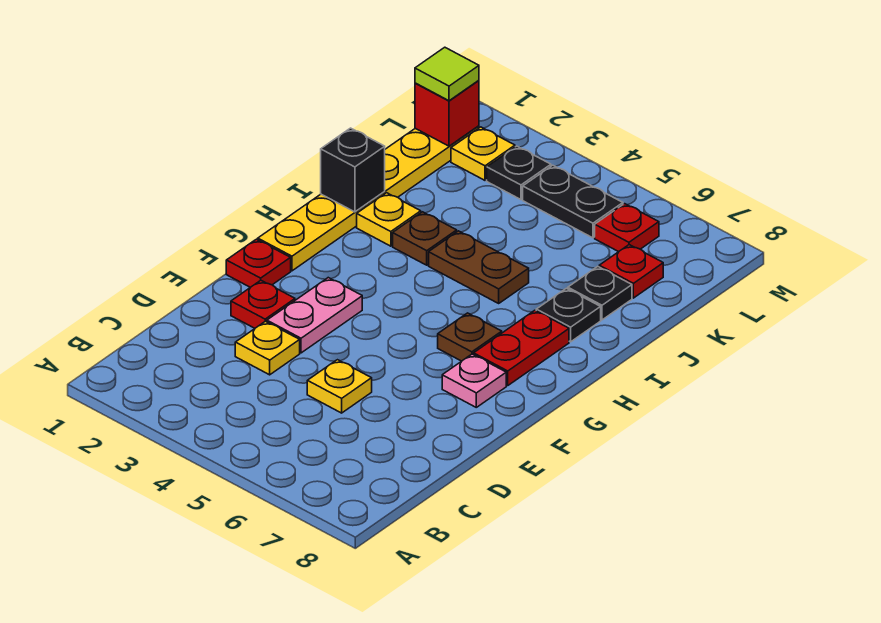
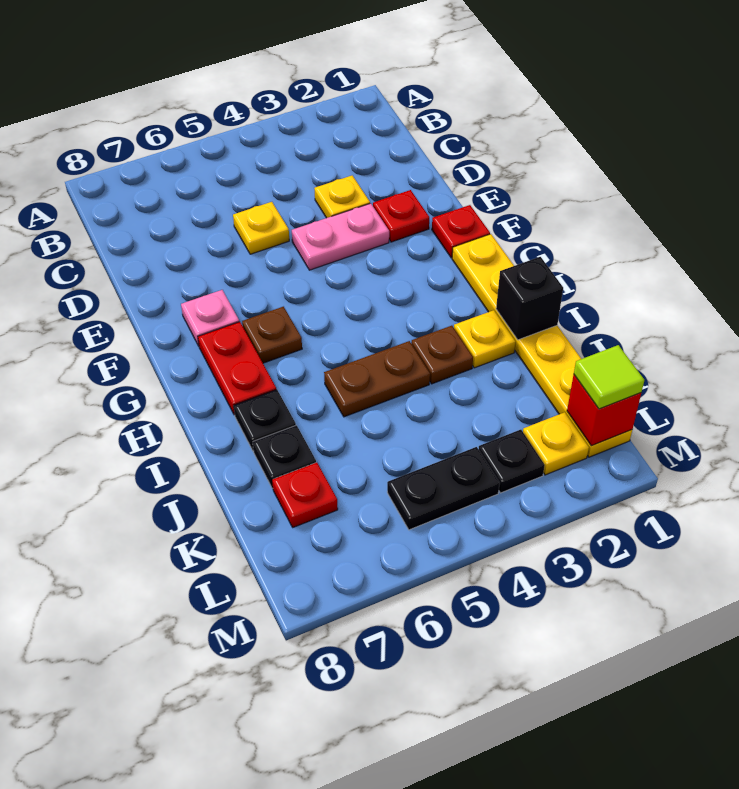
pink 1x2 plate [267,278,362,353] -> pink 1x2 plate turned to [292,203,389,270]
red 1x1 plate [595,204,659,252] -> none

